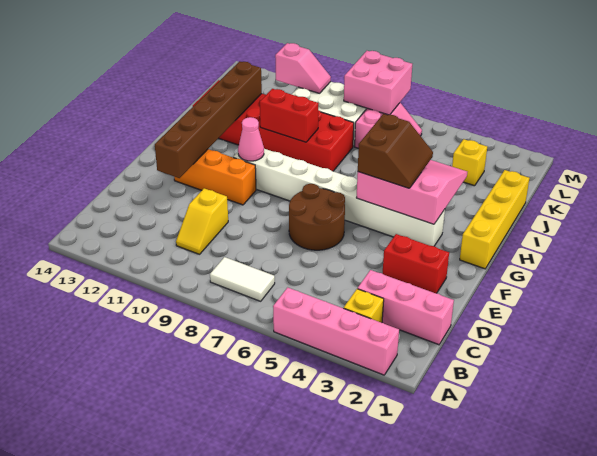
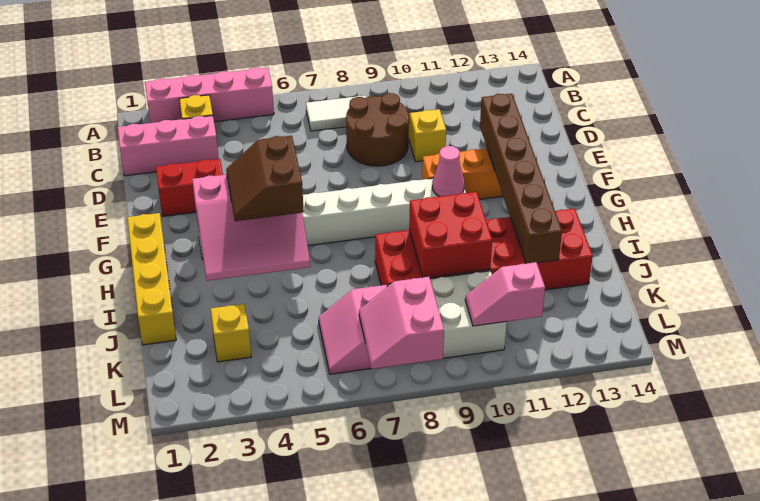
brown 2x2 round brick [289,184,345,250] -> brown 2x2 round brick moved to [346,93,409,166]
red 1x2 brick [260,89,319,142] -> red 2x2 brick [409,192,492,277]
pink 2x2 brick [344,51,412,115] -> pink 2x2 slope [359,277,444,369]

